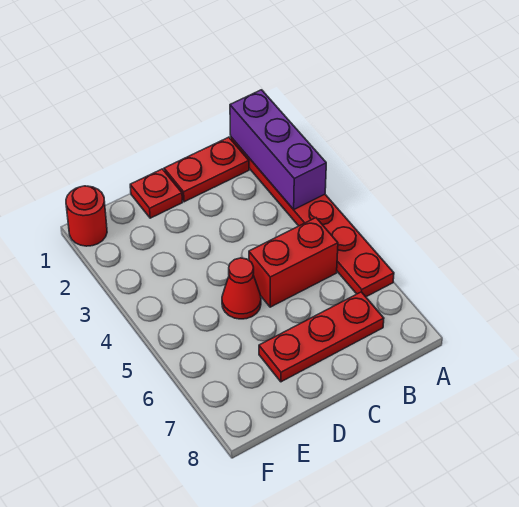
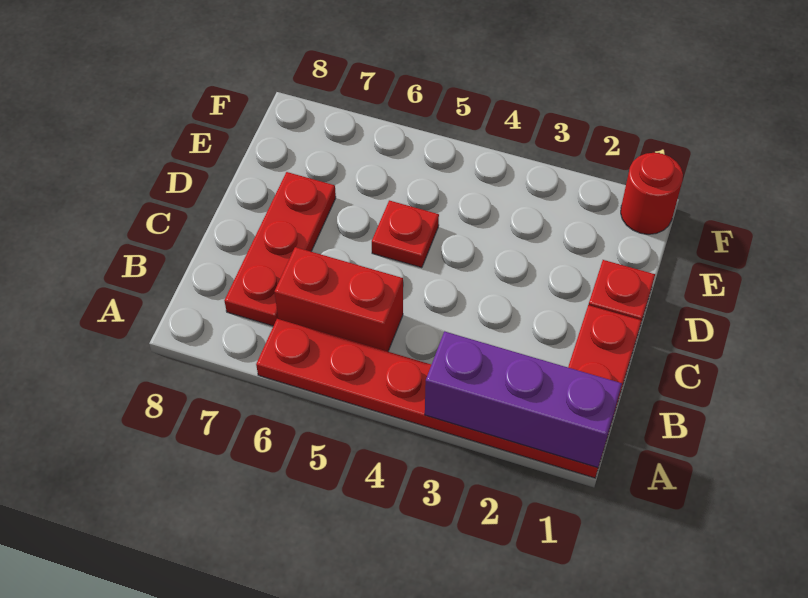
red 1x2 brick [249,218,338,307] -> red 1x2 brick turned to [275,247,403,351]
red 1x1 cone [222,258,261,319] -> red 1x1 plate [372,200,439,268]

